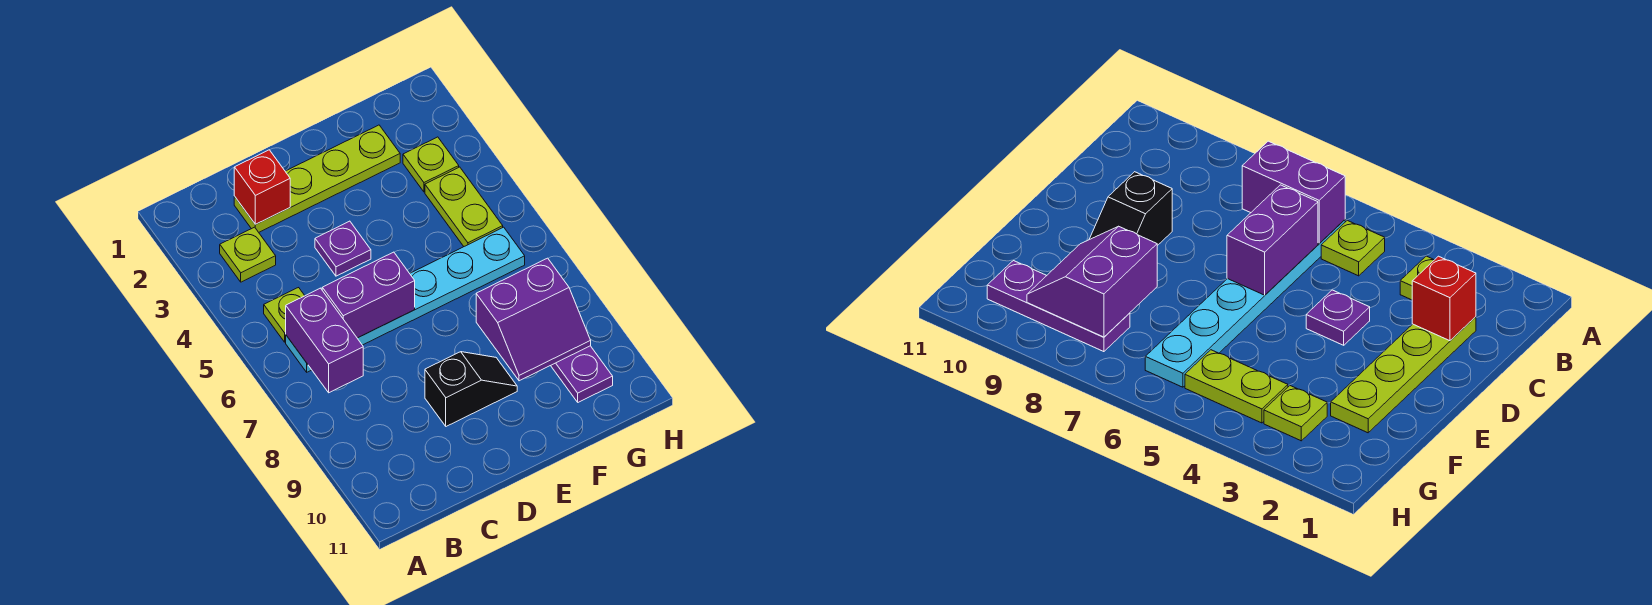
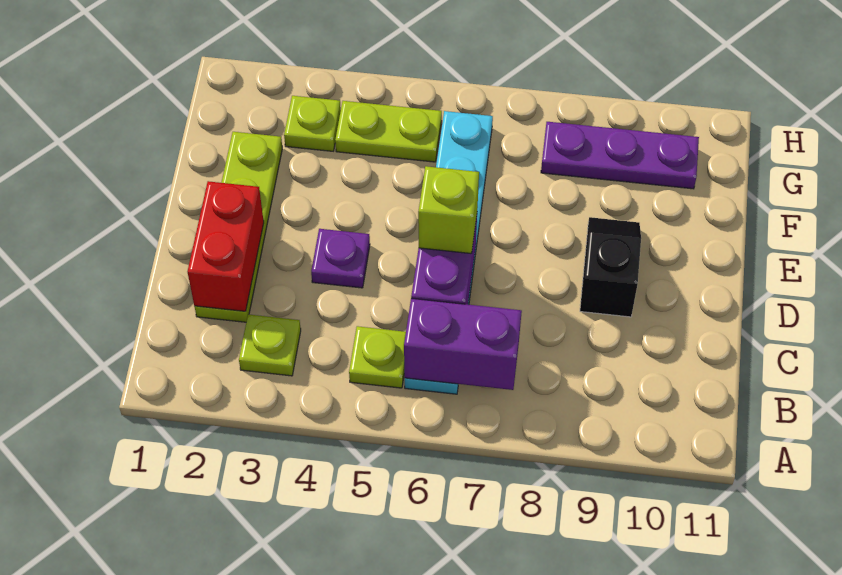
red 1x1 brick [234,150,290,224] -> red 1x2 brick [188,181,264,311]
none -> lime 1x1 brick [418,166,479,254]
purple 2x2 slope [476,258,591,381] -> none

